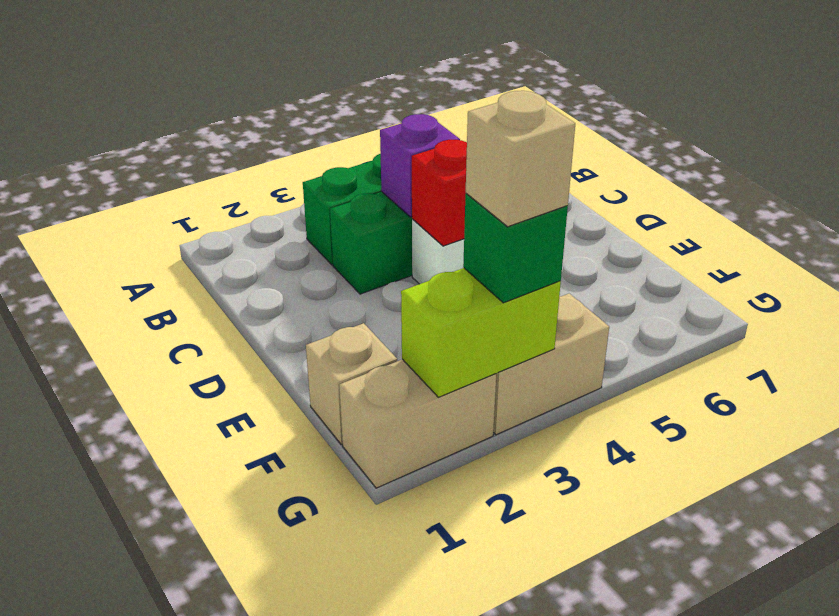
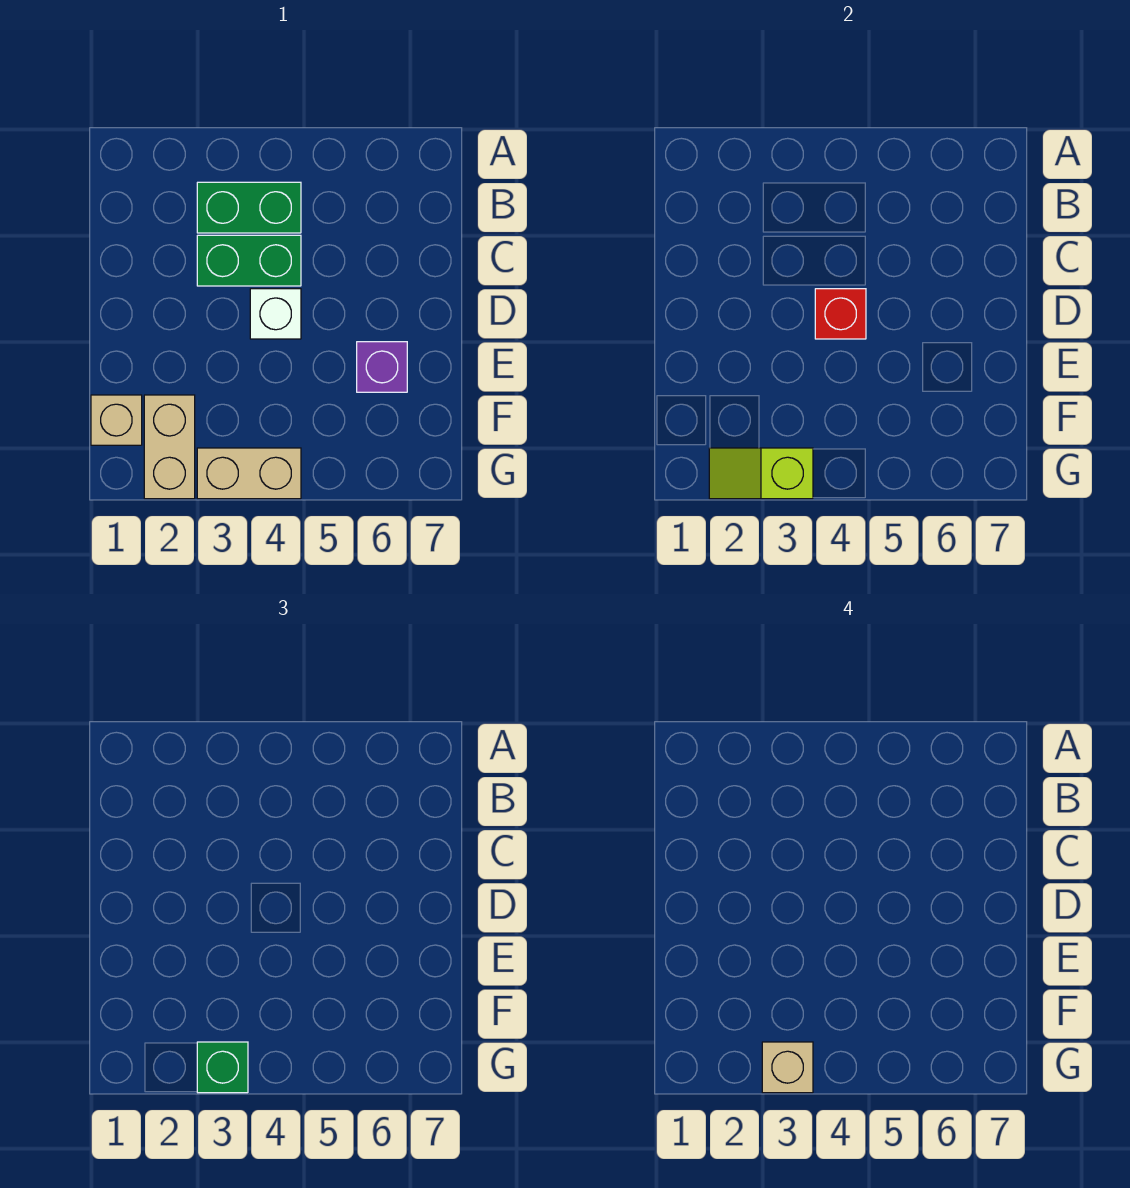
purple 1x1 brick [380,114,460,217] -> purple 1x1 brick moved to [357,342,407,392]
tan 1x2 brick [339,359,496,488] -> tan 1x2 brick turned to [144,395,195,499]
lime 1x2 brick [401,268,561,397] -> lime 1x2 slope [709,448,813,499]

